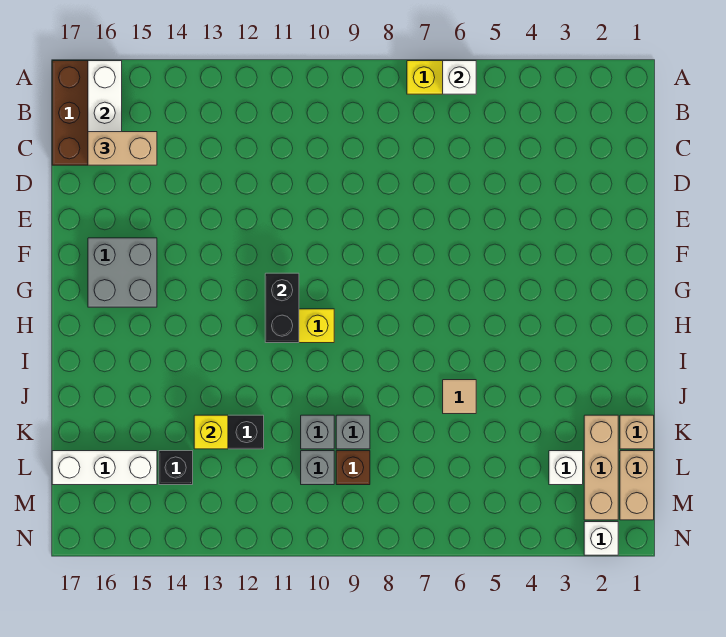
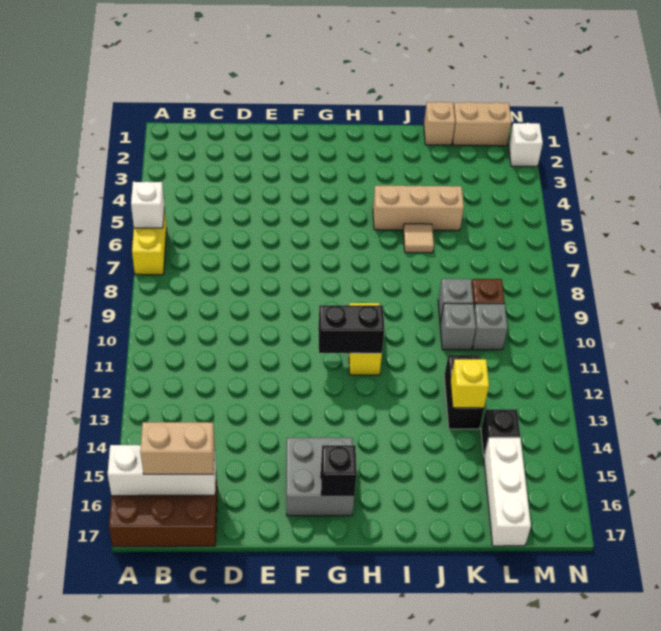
tan 1x2 brick [88,132,157,165] -> tan 1x2 brick turned to [140,422,215,474]
none -> black 1x1 brick [321,445,357,495]
tan 1x3 brick [584,415,618,520] -> tan 1x3 brick moved to [373,185,464,230]
white 1x1 brick [549,451,583,485] -> none

